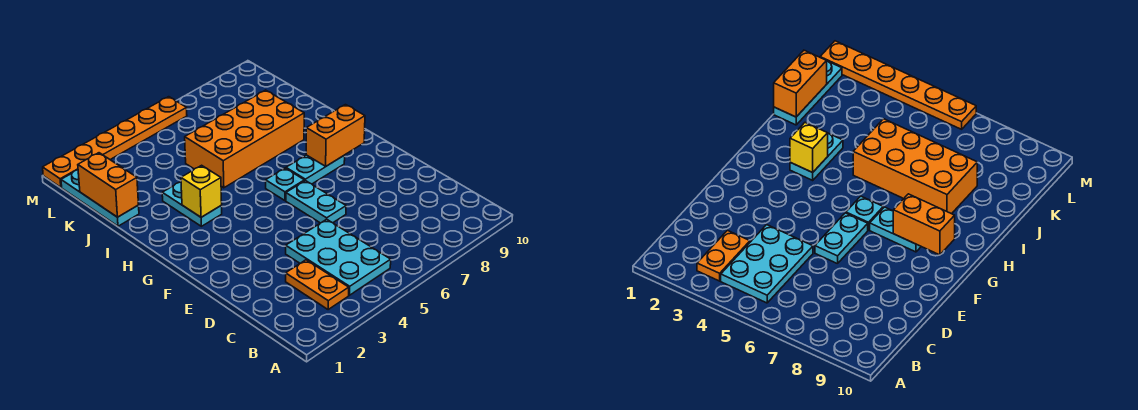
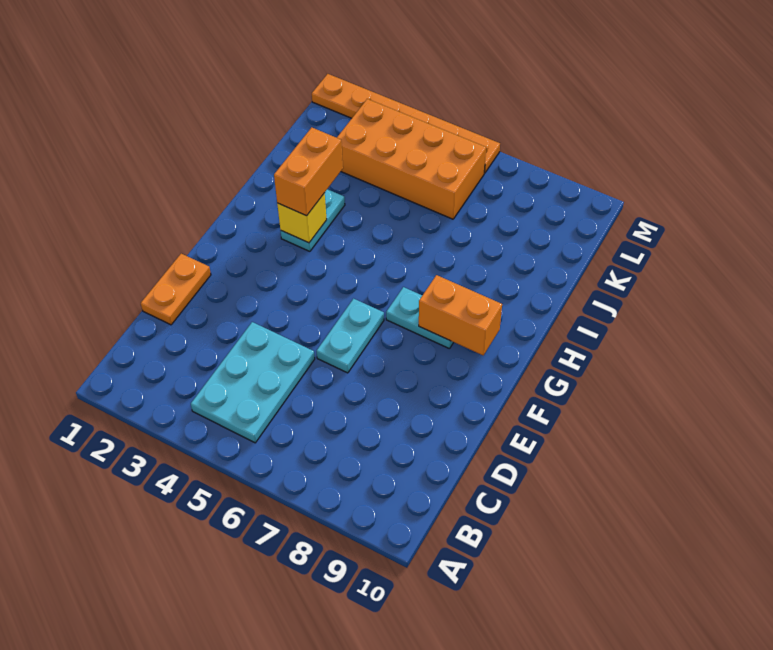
orange 1x2 plate [286,260,349,310] -> orange 1x2 plate moved to [141,254,211,325]
cyan 1x1 plate [266,168,304,201] -> none
orange 2x4 brick [185,90,304,188] -> orange 2x4 brick moved to [337,99,486,219]
cyan 1x3 plate [61,170,139,226] -> none
orange 1x2 brick [78,153,139,217] -> orange 1x2 brick moved to [274,127,343,216]

